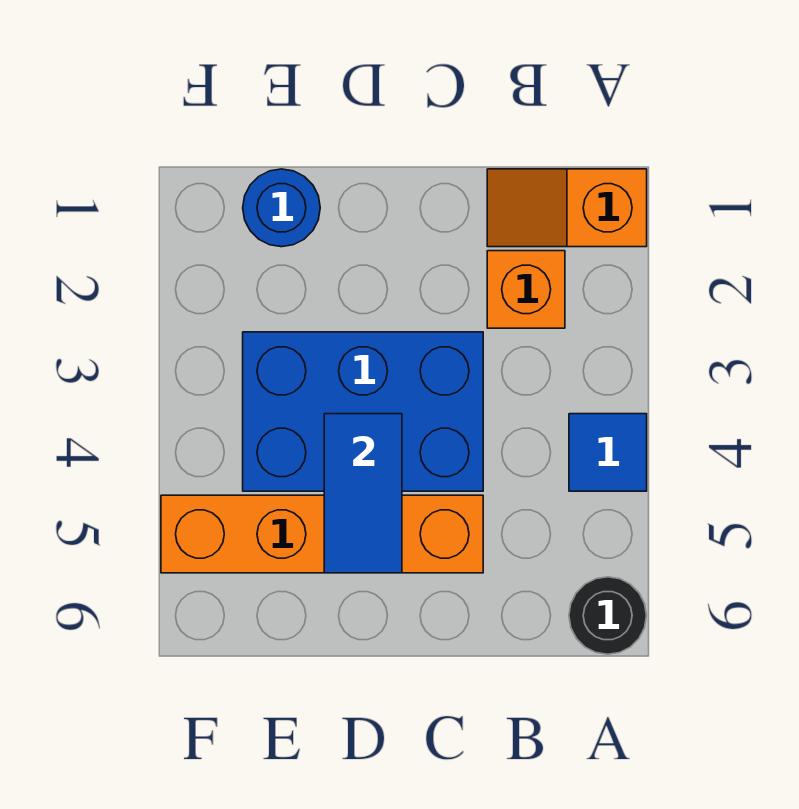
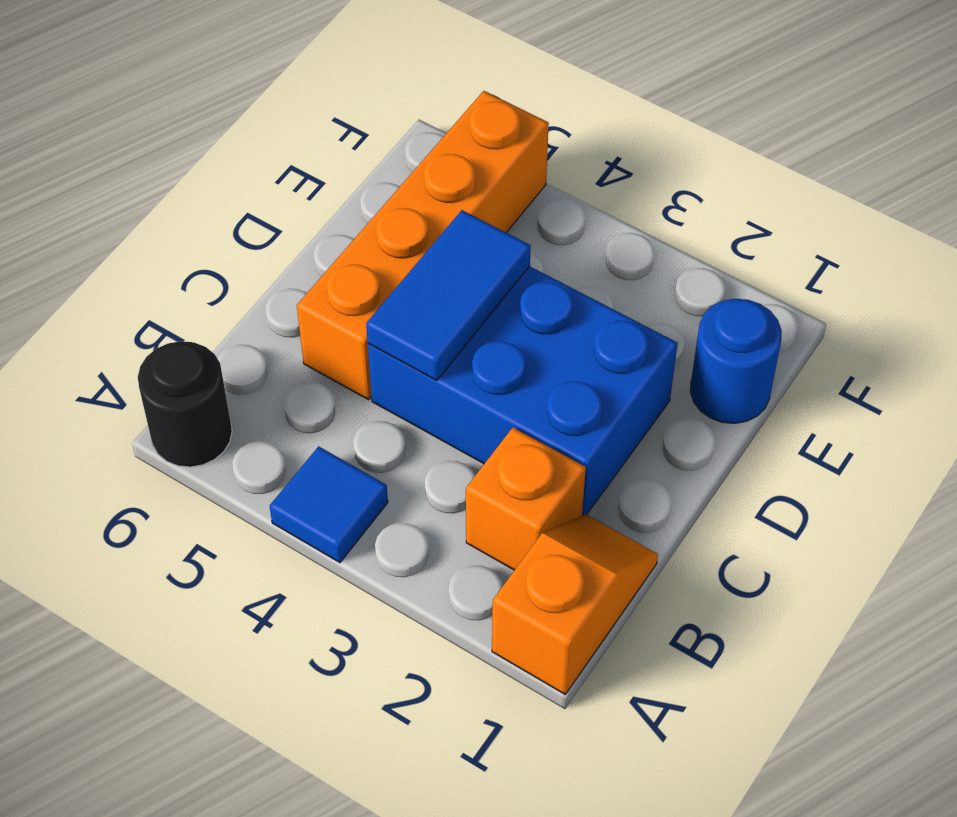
blue 2x3 brick [243,332,483,491] -> blue 2x3 brick turned to [368,266,678,516]
blue 1x2 tile [324,414,402,573] -> blue 1x2 tile turned to [366,210,531,381]

